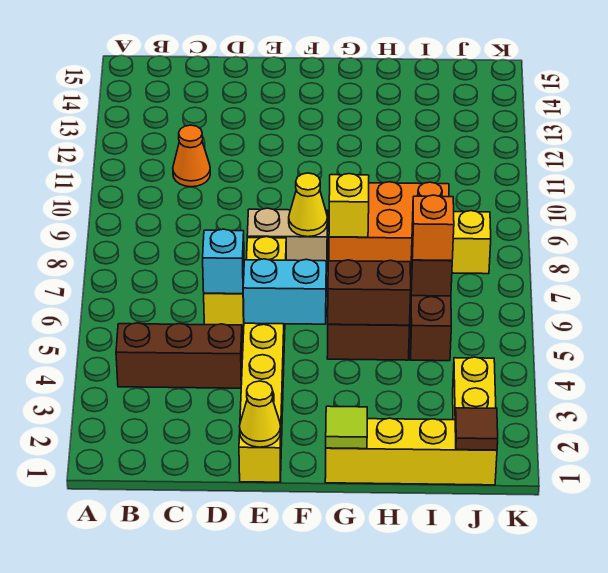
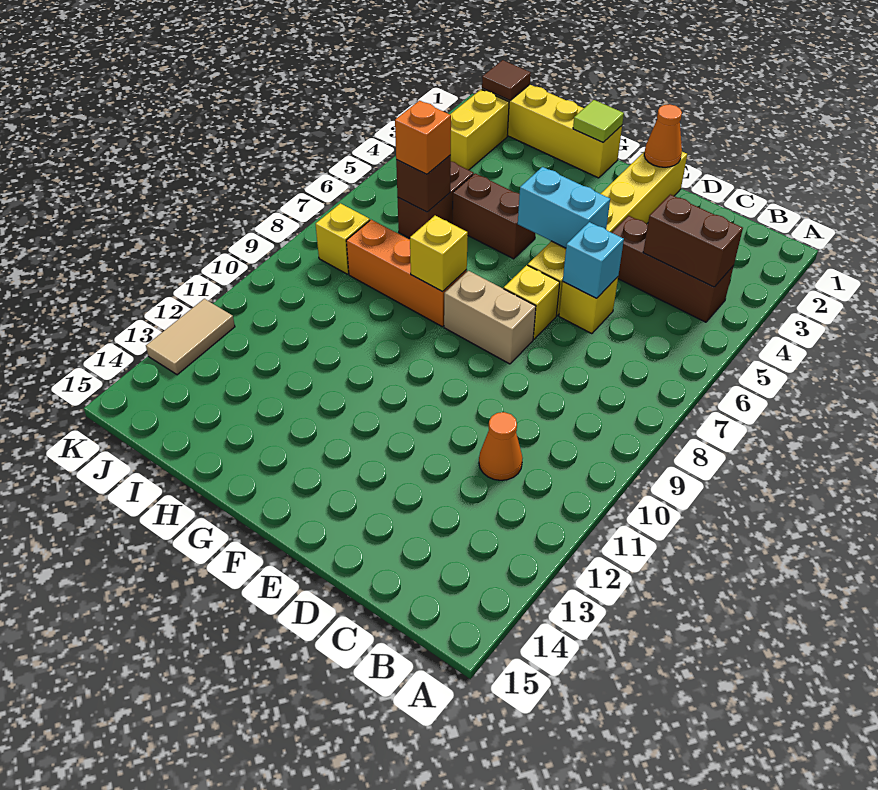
yellow 1x1 cone [240,381,281,447] -> orange 1x1 cone [644,104,682,167]
yellow 1x1 cone [289,173,327,237] -> none
brown 1x2 brick [328,260,411,325] -> brown 1x2 brick moved to [643,194,743,287]
orange 2x3 brick [329,182,449,273] -> orange 1x3 brick [346,220,467,327]
none -> tan 1x2 tile [146,299,235,375]

